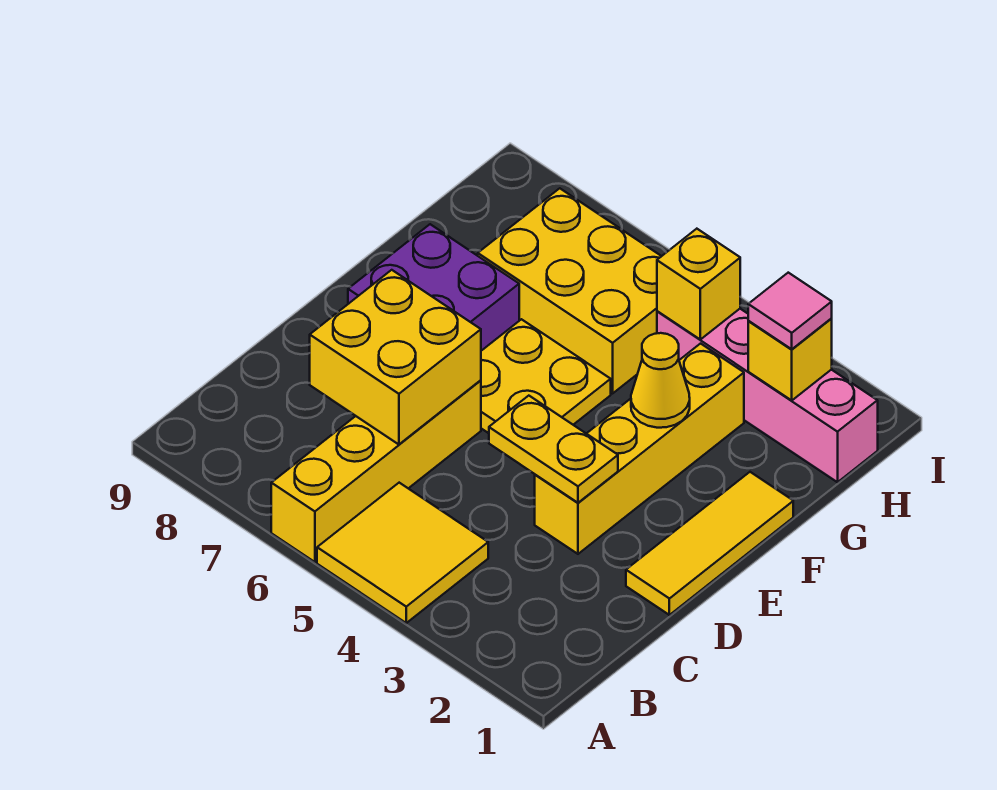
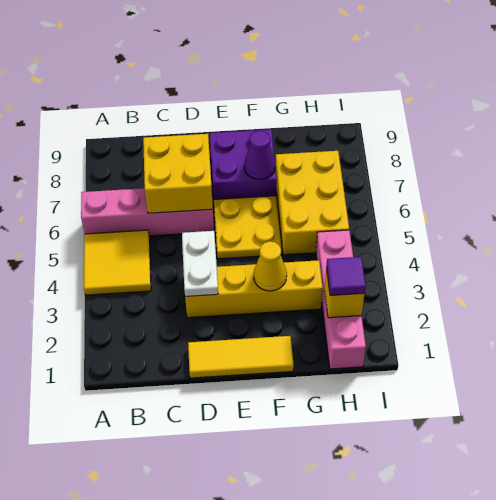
yellow 1x4 brick [271,380,481,562] -> pink 1x4 brick [81,188,214,236]
yellow 1x2 plate [489,396,618,503] -> white 1x2 plate [182,231,218,296]
none -> purple 1x1 cone [244,131,275,180]
pink 1x1 tile [748,273,832,349] -> purple 1x1 tile [326,257,366,296]
yellow 1x1 brick [657,229,740,339] -> none

